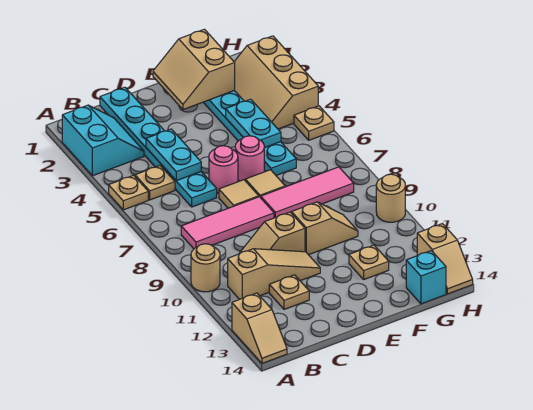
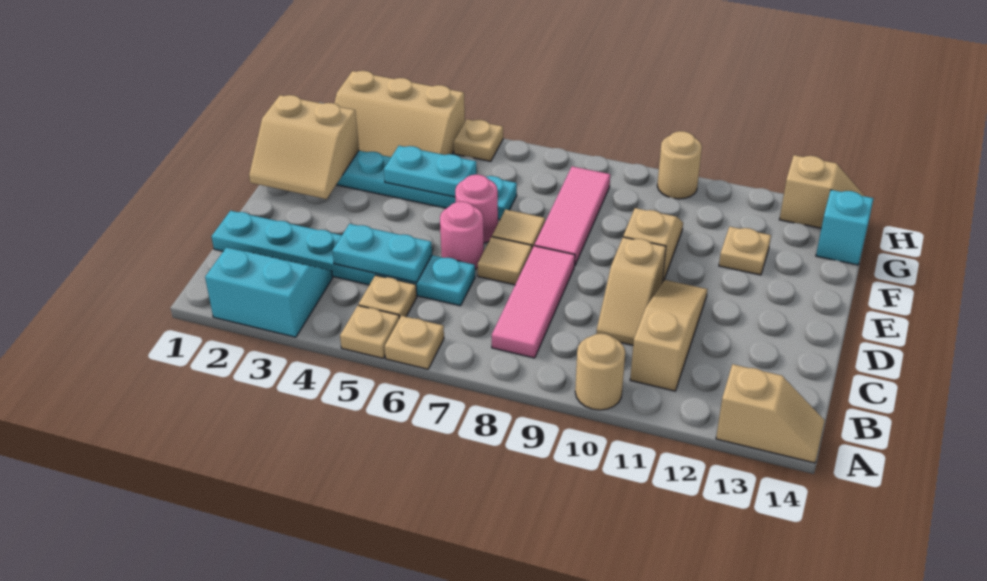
tan 1x1 plate [269,275,309,309] -> tan 1x1 plate moved to [385,316,444,369]

